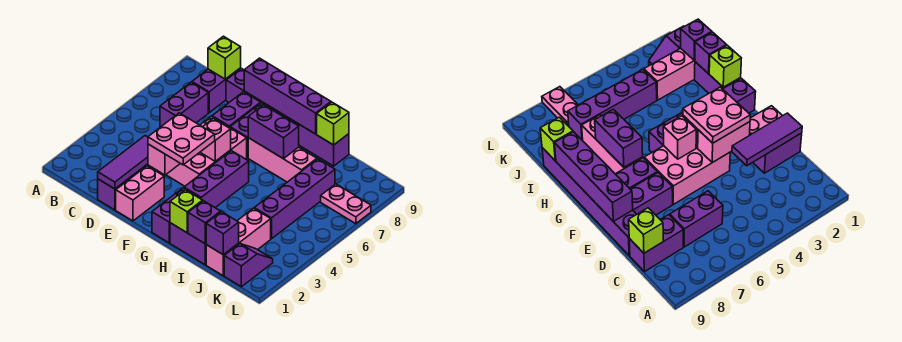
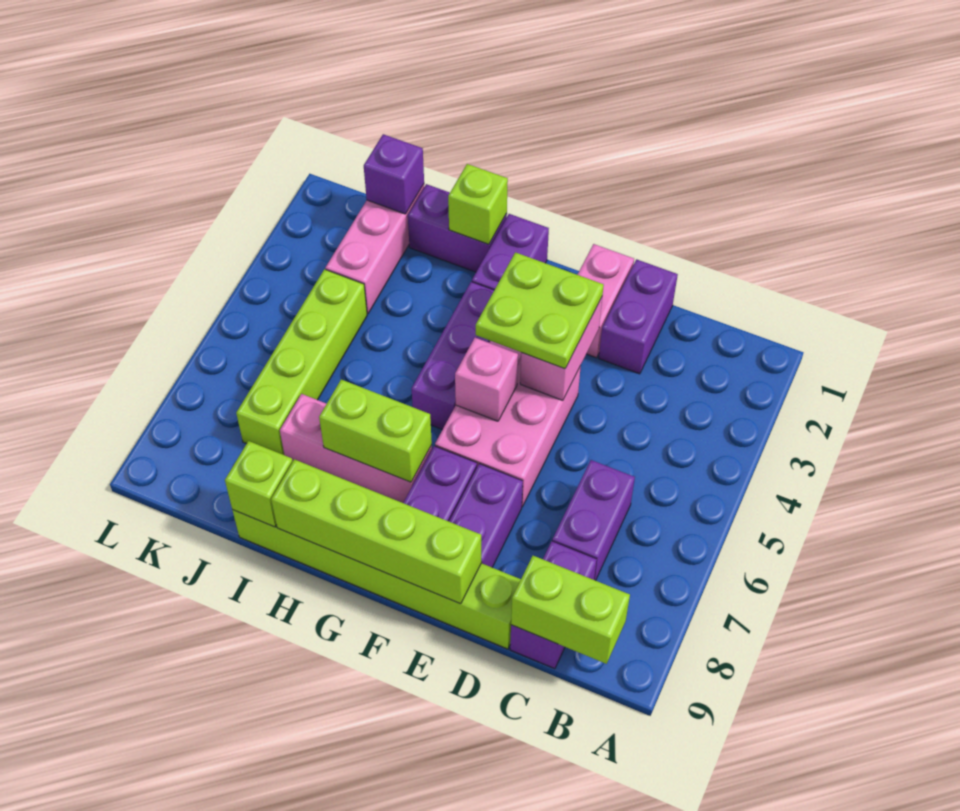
lime 1x1 brick [208,36,241,79] -> lime 1x2 brick [511,556,630,664]
purple 1x3 tile [98,136,148,189] -> none
purple 1x6 brick [226,69,349,166] -> lime 1x6 brick [233,510,521,649]
pink 2x2 plate [148,113,215,165] -> lime 2x2 plate [476,252,604,369]
purple 1x4 brick [244,58,331,134] -> lime 1x4 brick [271,459,481,604]
purple 1x2 brick [248,105,299,159] -> lime 1x2 brick [319,380,432,482]
purple 1x1 brick [188,201,221,244] -> none
purple 1x4 brick [254,159,335,239] -> lime 1x4 brick [236,269,367,455]
purple 1x2 slope [224,244,273,287] -> none
pink 1x2 plate [321,184,371,224] -> none

